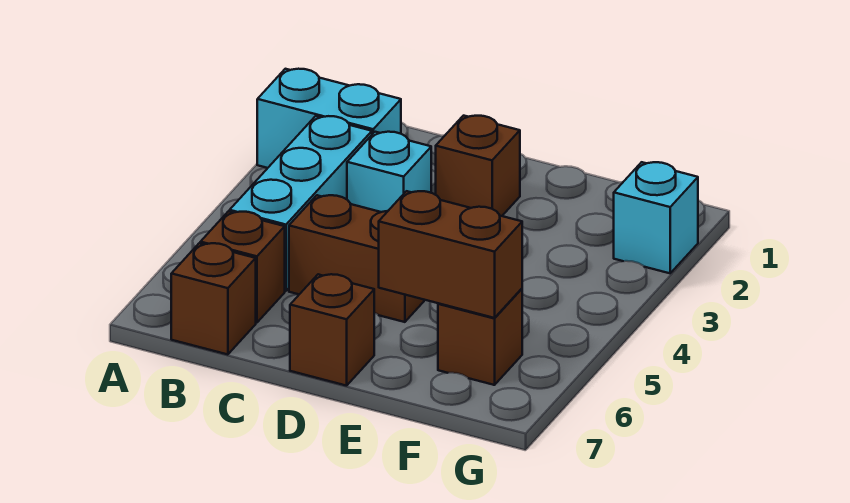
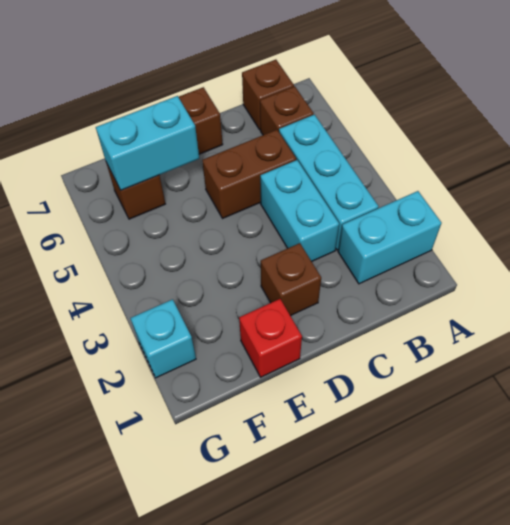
cyan 1x1 brick [347,132,431,212] -> cyan 1x2 brick [260,160,339,261]
none -> red 1x1 brick [239,299,302,377]
brown 1x2 brick [379,191,522,318] -> cyan 1x2 brick [96,96,199,190]

